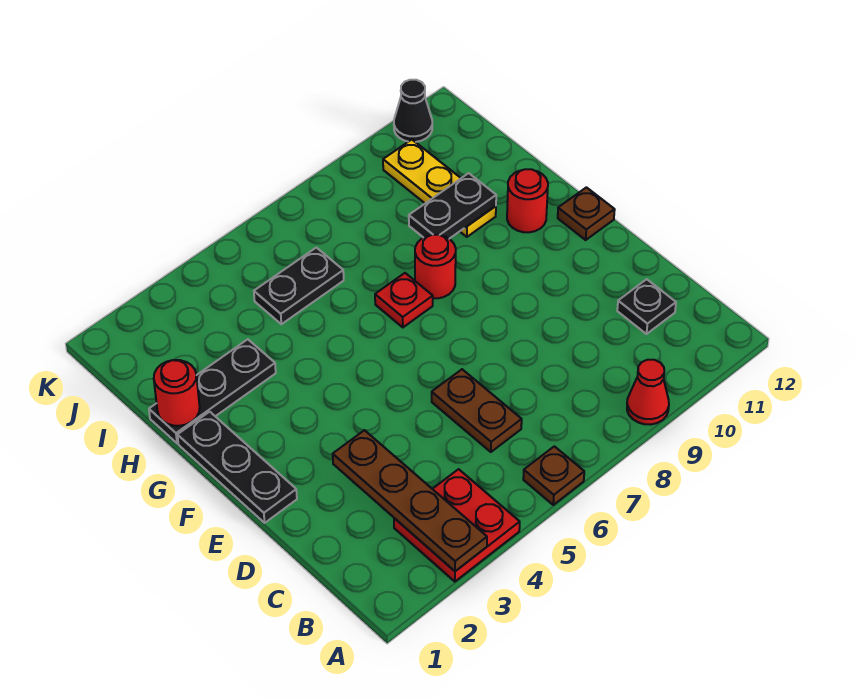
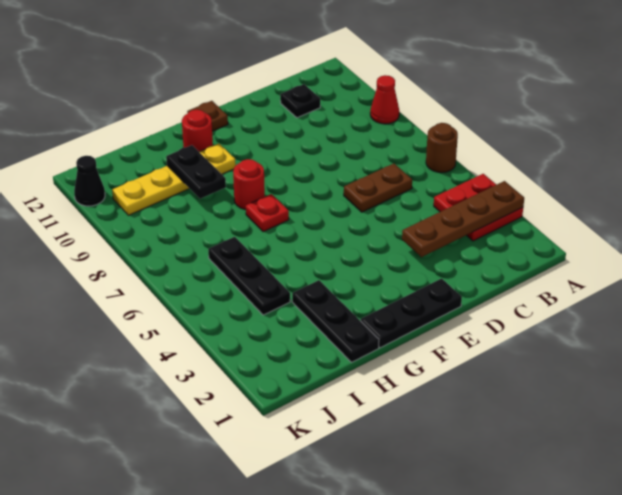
brown 1x1 plate [523,446,584,505] -> brown 1x1 round brick [426,123,458,173]
red 1x1 round brick [154,360,200,426] -> none
yellow 1x3 plate [383,140,496,237] -> yellow 1x4 plate [112,144,236,215]
black 1x2 plate [254,248,344,324] -> black 1x3 plate [208,237,290,315]

